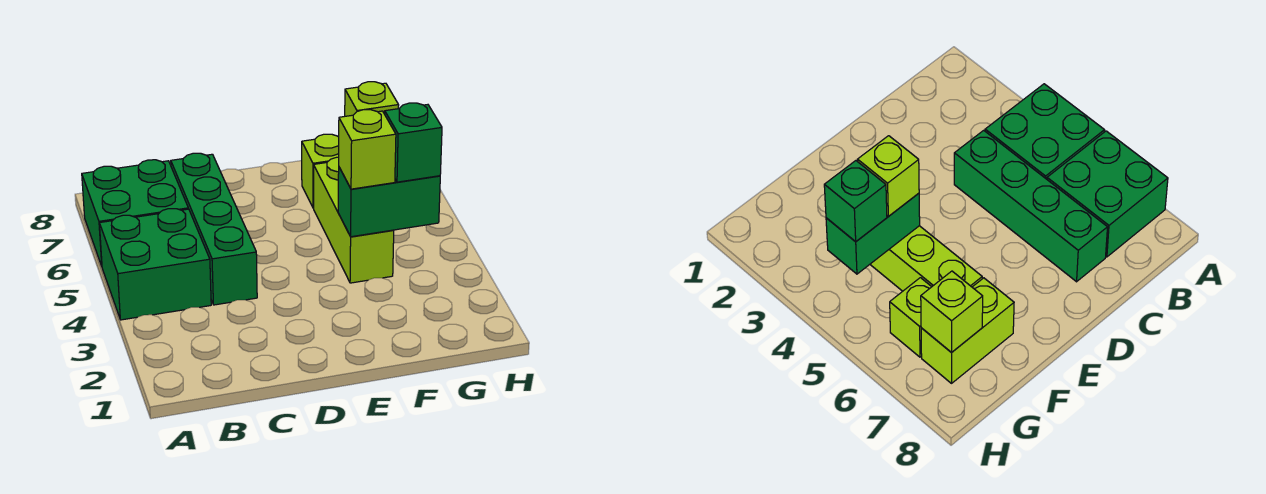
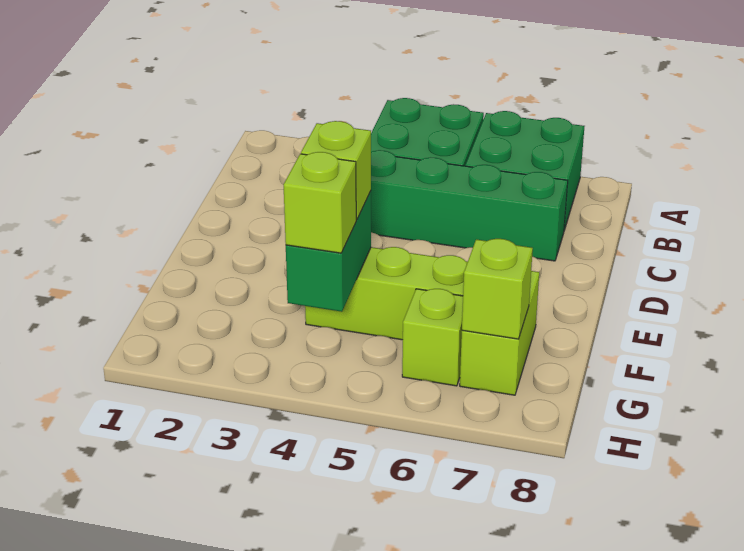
green 1x1 brick [385,103,442,182] -> lime 1x1 brick [284,152,356,253]

